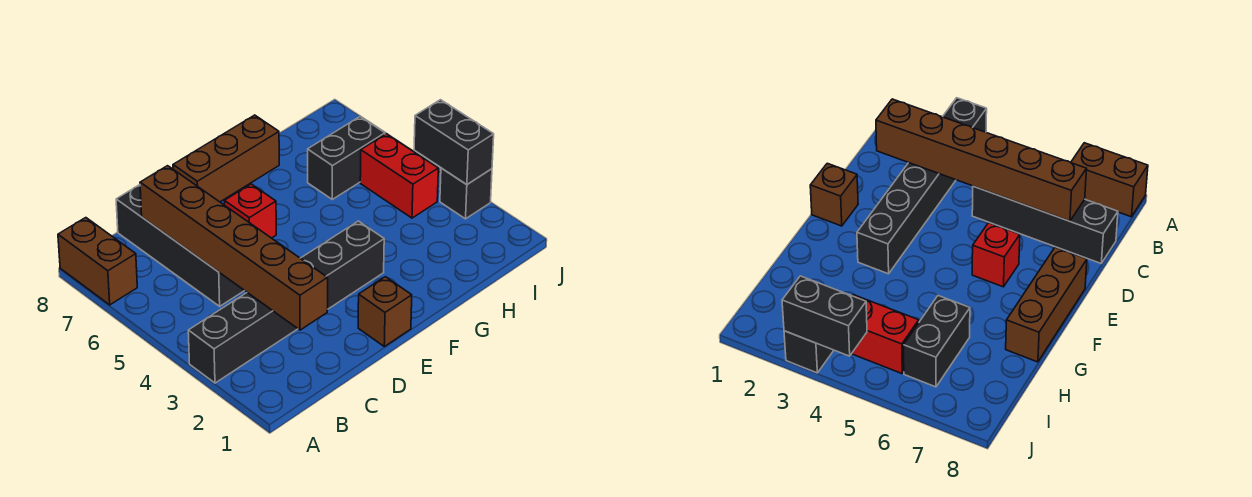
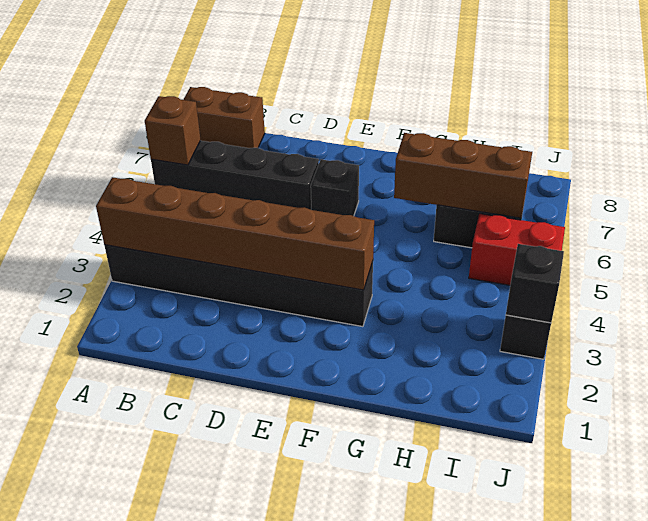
brown 1x2 brick [58,218,137,305] -> brown 1x2 brick turned to [183,87,265,148]
brown 1x6 brick [140,166,328,330] -> brown 1x6 brick turned to [96,177,374,290]
black 1x4 brick [116,185,244,306] -> black 1x4 brick turned to [151,141,319,210]
brown 1x1 brick [358,277,412,347] -> brown 1x1 brick moved to [145,96,201,165]
red 1x1 brick [225,184,276,238] -> black 1x1 brick [311,159,359,216]
brown 1x3 brick [173,115,279,202] -> brown 1x3 brick moved to [394,133,532,218]
red 1x2 brick [360,134,438,218] -> red 1x2 brick turned to [469,213,565,285]
black 1x2 brick [414,100,494,185] -> black 1x1 brick [506,244,564,323]

